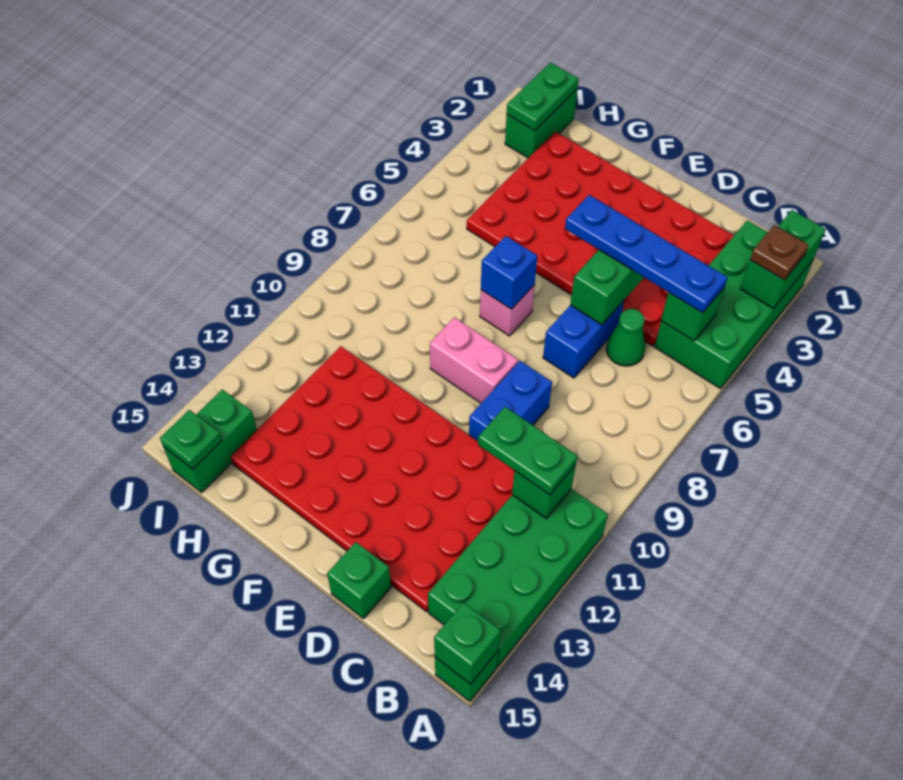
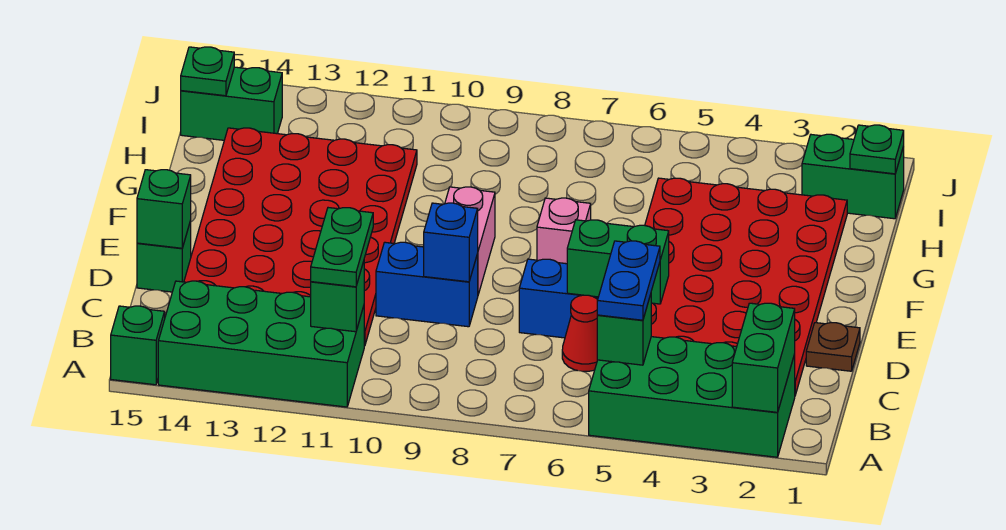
green 1x2 brick [740,210,826,308] -> green 1x2 brick turned to [732,303,795,412]
brown 1x1 plate [750,225,809,280] -> brown 1x1 plate moved to [806,323,860,371]
green 1x1 brick [434,602,500,684] -> green 1x1 brick moved to [137,170,191,248]
blue 1x4 plate [565,195,728,313] -> blue 1x2 plate [597,241,660,320]
green 1x1 cone [606,309,645,366] -> red 1x1 cone [562,295,598,371]
blue 1x1 brick [481,236,537,309] -> blue 1x1 brick moved to [424,203,478,282]
green 1x2 plate [507,63,579,131] -> green 1x1 plate [850,125,904,174]

